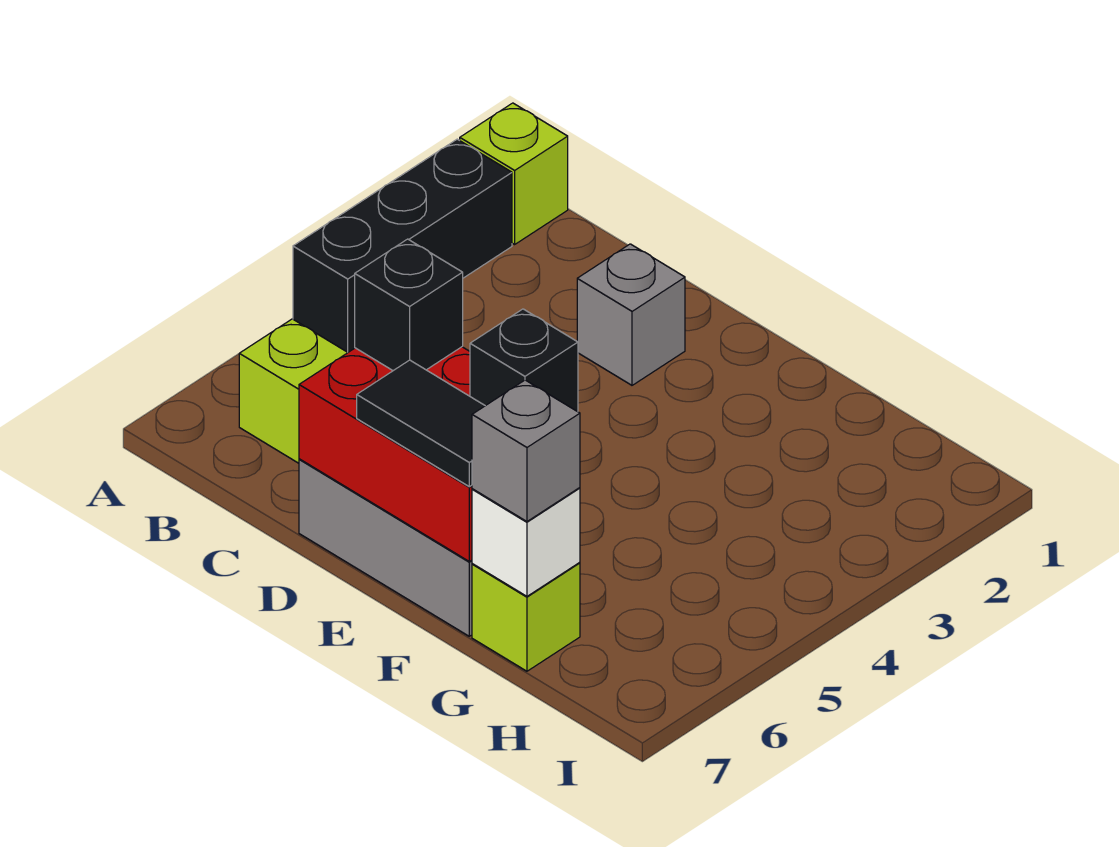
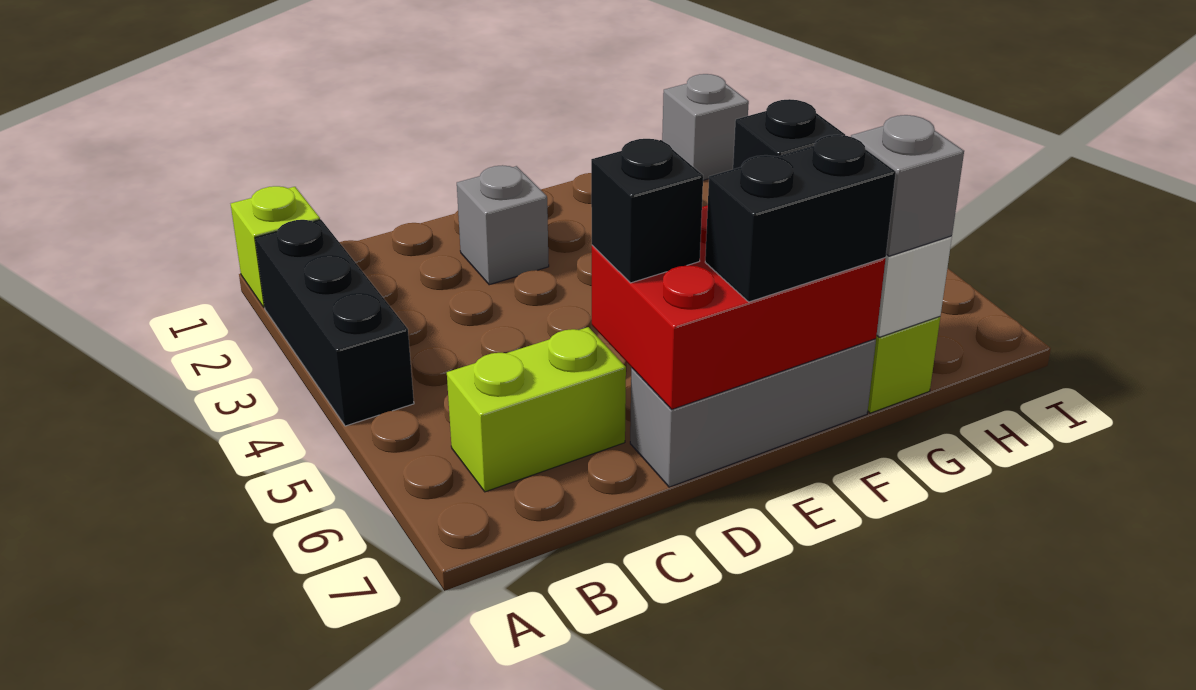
black 1x2 tile [357,360,485,487] -> black 1x2 brick [705,135,896,302]
none -> grey 1x1 brick [662,74,749,180]

